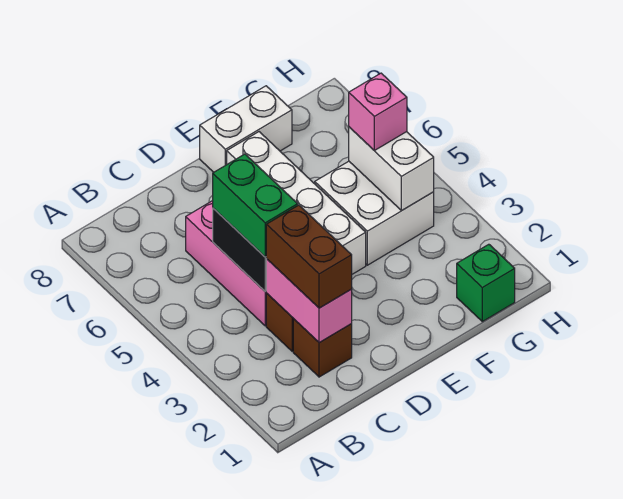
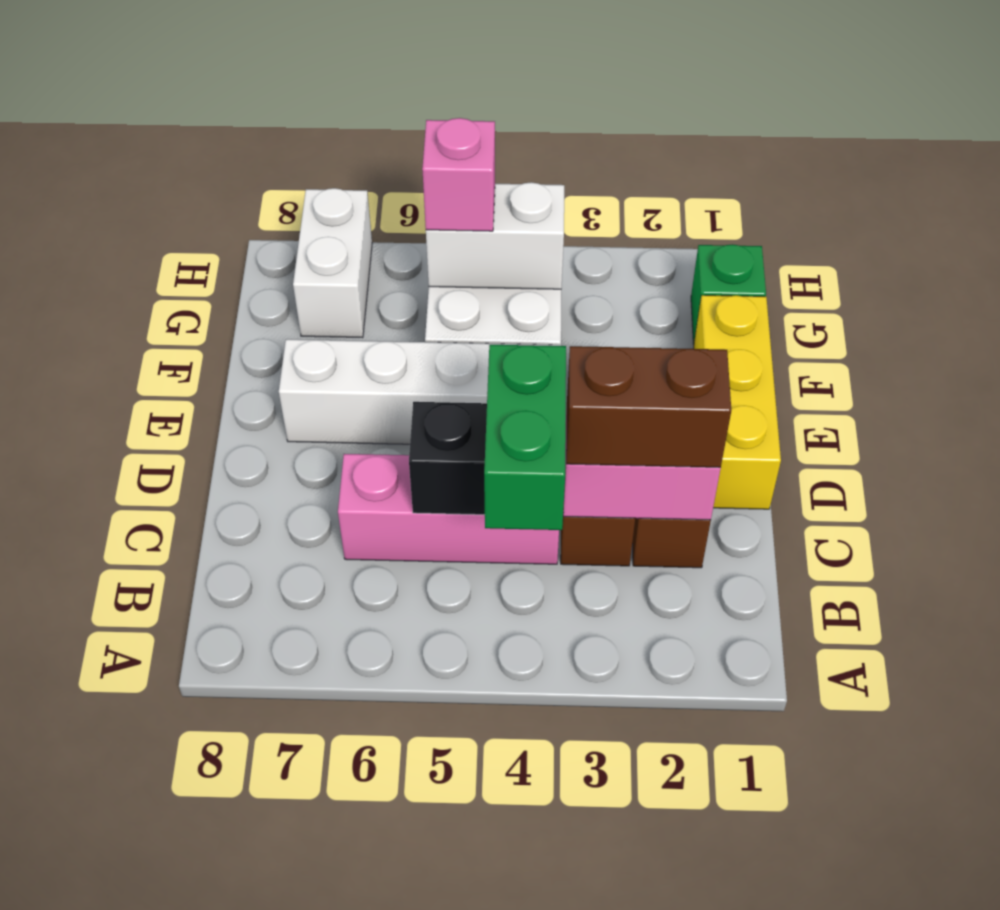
green 1x2 brick [213,154,298,257] -> green 1x2 brick turned to [484,345,566,530]
none -> yellow 1x3 brick [694,295,781,509]
white 1x2 brick [200,86,292,172] -> white 1x2 brick moved to [293,188,372,338]

